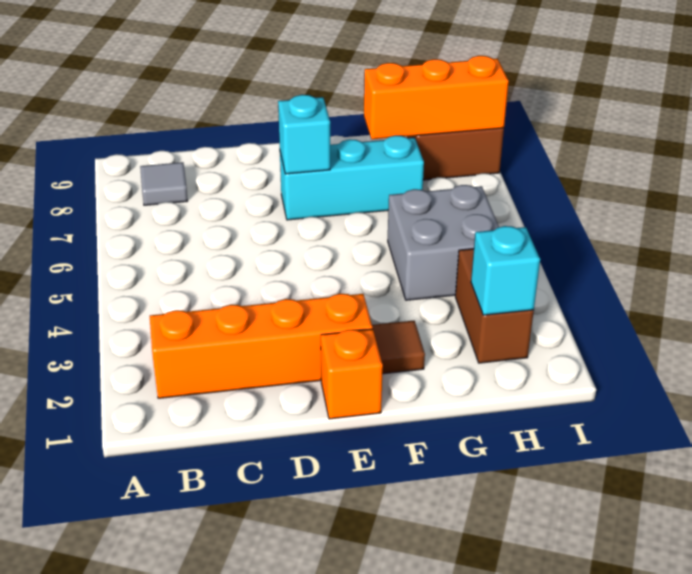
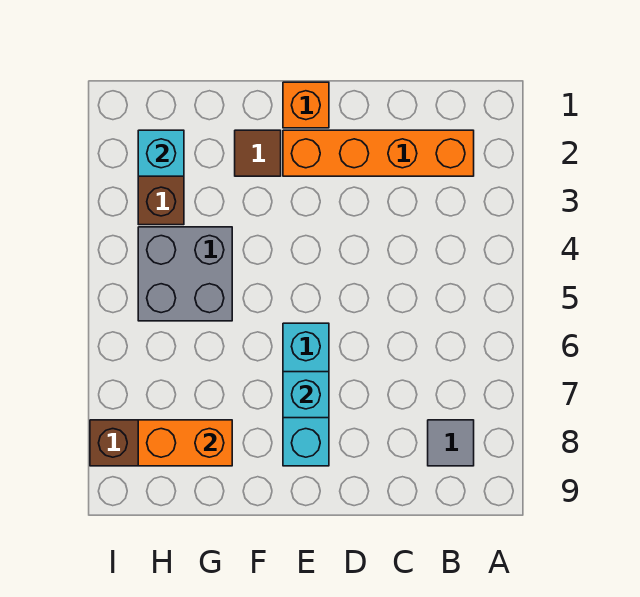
cyan 1x3 brick [280,135,424,220] -> cyan 1x3 brick turned to [283,323,329,466]
orange 1x3 brick [364,56,509,139] -> orange 1x2 brick [138,420,232,466]

